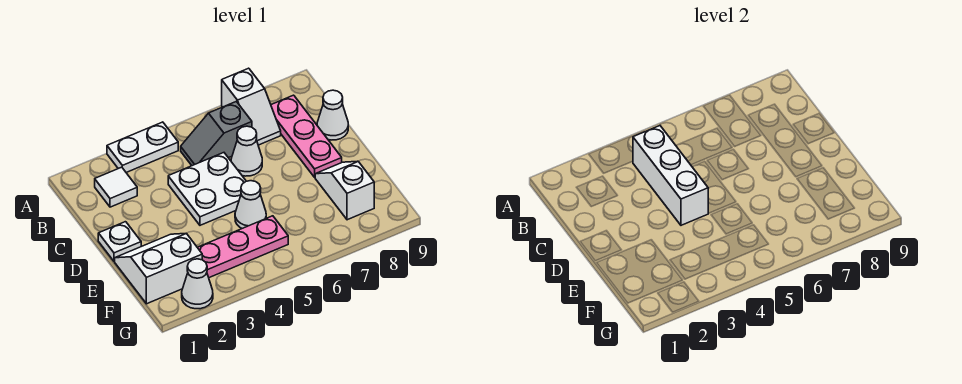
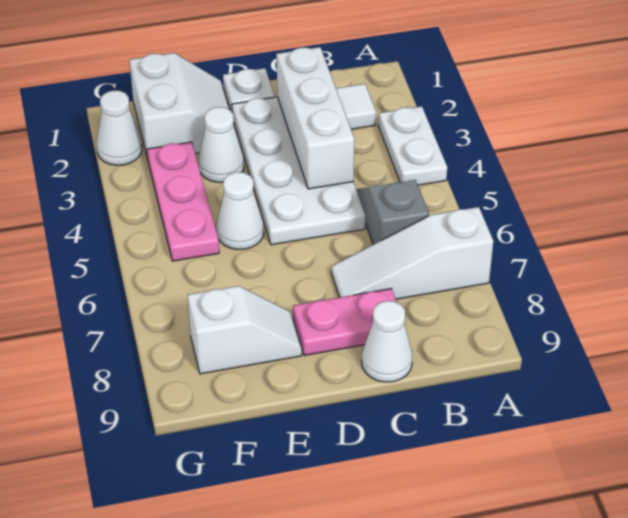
white 1x2 slope [222,68,281,145] -> white 1x3 slope [331,207,493,299]
white 1x3 brick [633,126,708,225] -> white 1x3 brick turned to [276,47,354,189]
pink 1x3 plate [271,95,342,177] -> pink 1x2 plate [293,289,396,356]
white 2x2 plate [168,153,246,225] -> white 2x4 plate [232,97,365,245]
white 1x1 cone [231,126,262,176] -> white 1x1 cone moved to [199,107,244,182]

